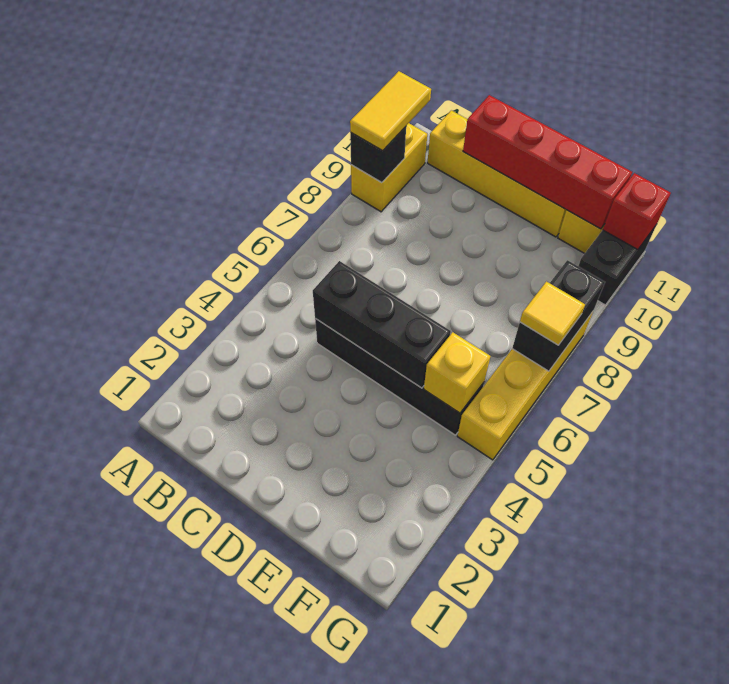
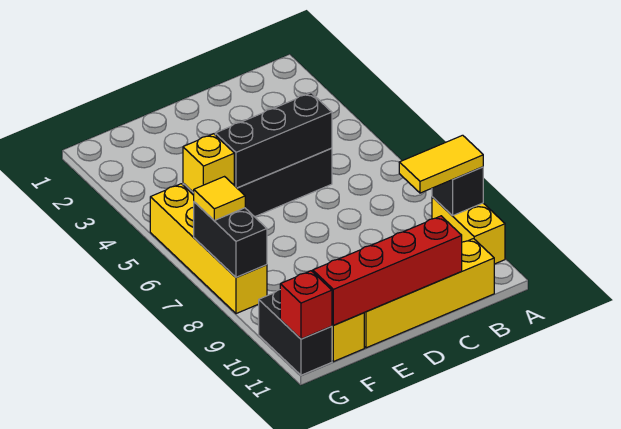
yellow 1x2 tile [350,71,431,151] -> yellow 1x2 tile turned to [399,135,483,193]

